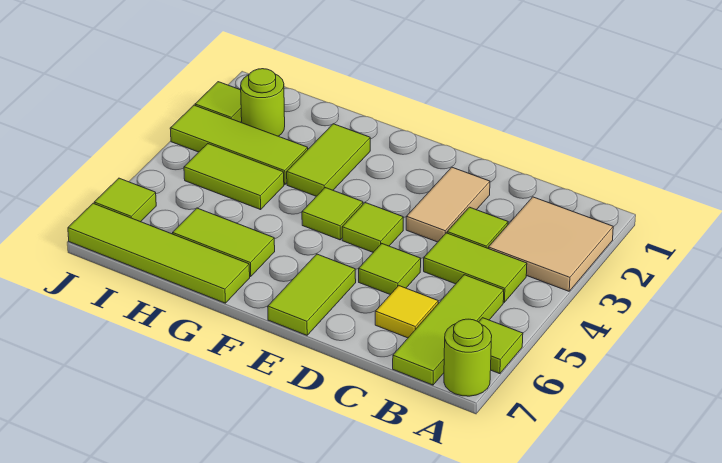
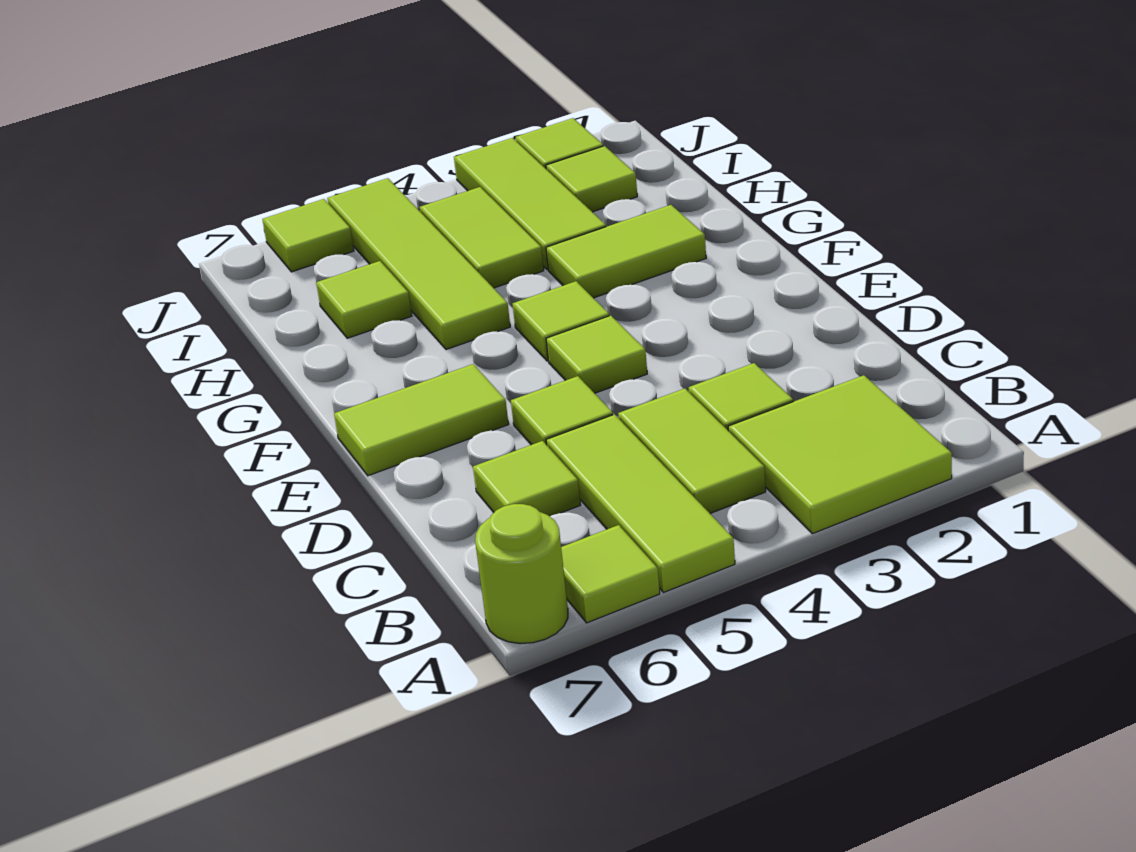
tan 2x2 tile [488,197,613,291] -> lime 2x2 tile [728,375,952,534]
lime 1x3 tile [393,275,504,385] -> lime 1x3 tile turned to [546,414,735,593]
yellow 1x1 tile [375,286,438,338] -> lime 1x1 tile [473,441,581,516]
tan 1x2 tile [406,167,490,242] -> none
lime 1x2 tile [173,208,275,277] -> lime 1x1 tile [316,261,412,338]
lime 1x4 tile [68,203,250,303] -> lime 1x4 tile moved to [327,178,510,350]
lime 1x1 round brick [241,69,285,136] -> lime 1x1 tile [546,146,637,212]

